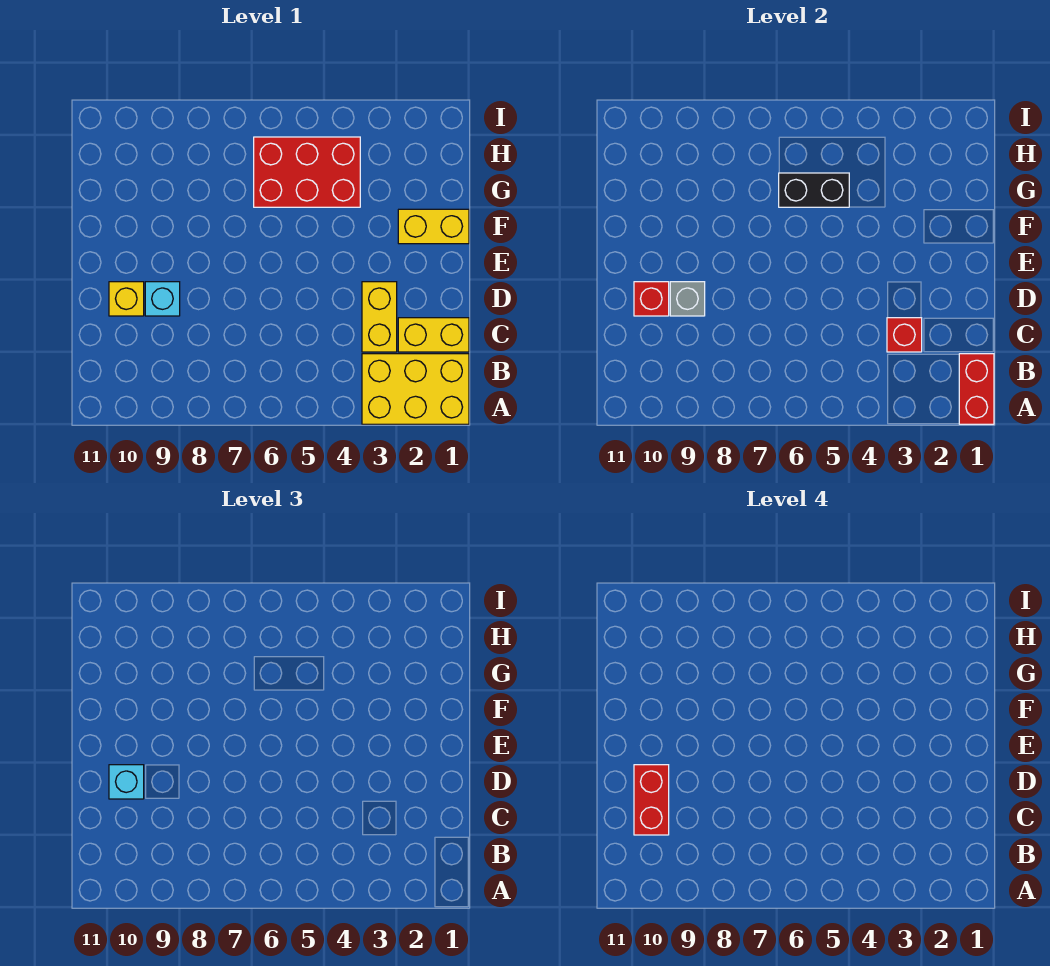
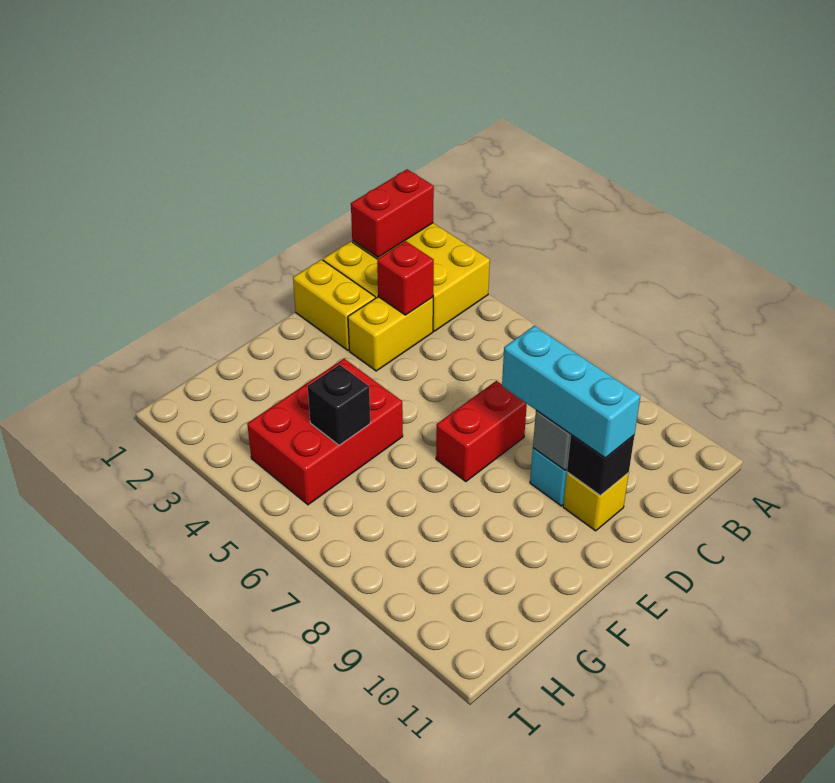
red 1x2 brick [634,765,669,835] -> red 1x2 brick moved to [436,381,527,482]
red 1x1 brick [634,282,669,316] -> black 1x1 brick [567,435,634,496]
cyan 1x1 brick [109,765,144,799] -> cyan 1x3 brick [502,326,640,458]
yellow 1x2 brick [398,209,469,244] -> yellow 1x2 brick moved to [293,260,375,350]
red 2x3 brick [254,137,360,207] -> red 2x3 brick turned to [247,359,403,505]
black 1x2 brick [779,173,849,207] -> black 1x1 brick [308,365,370,445]

